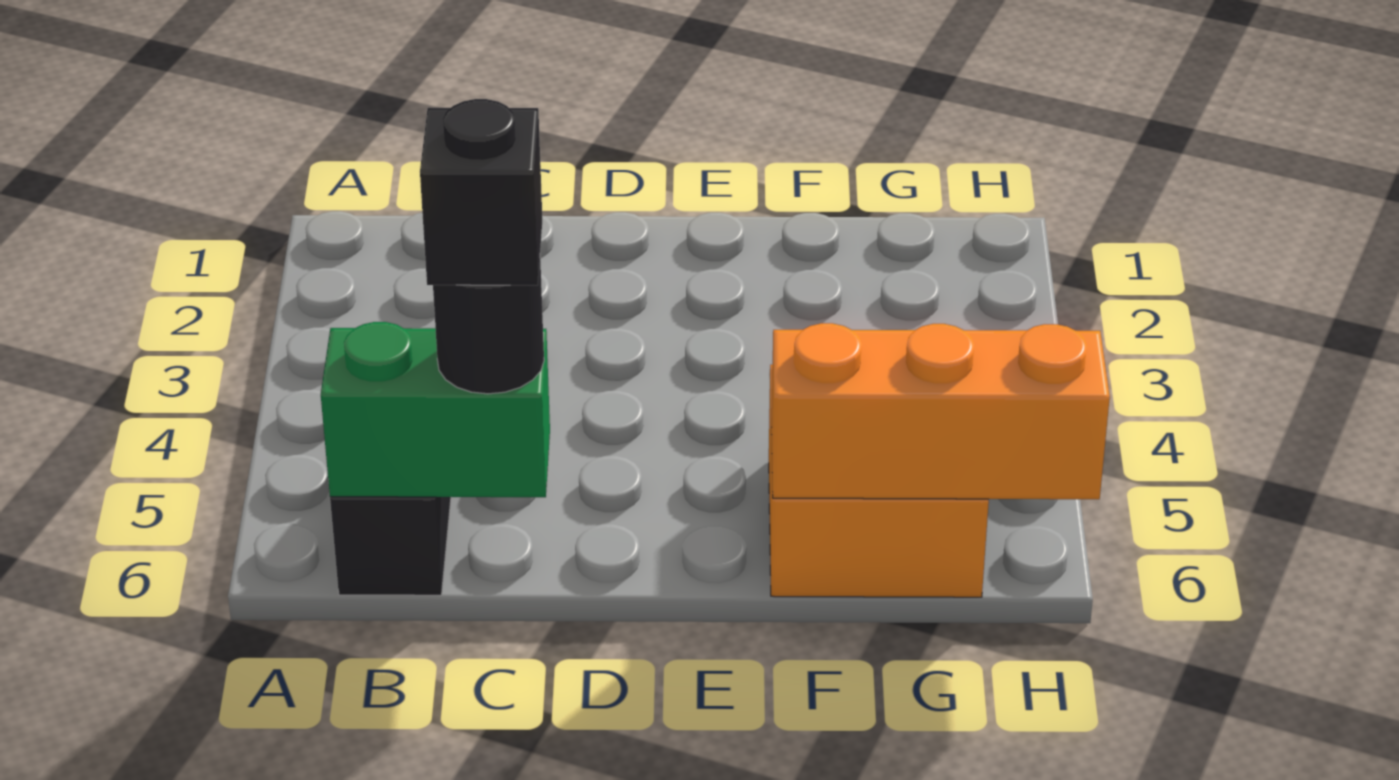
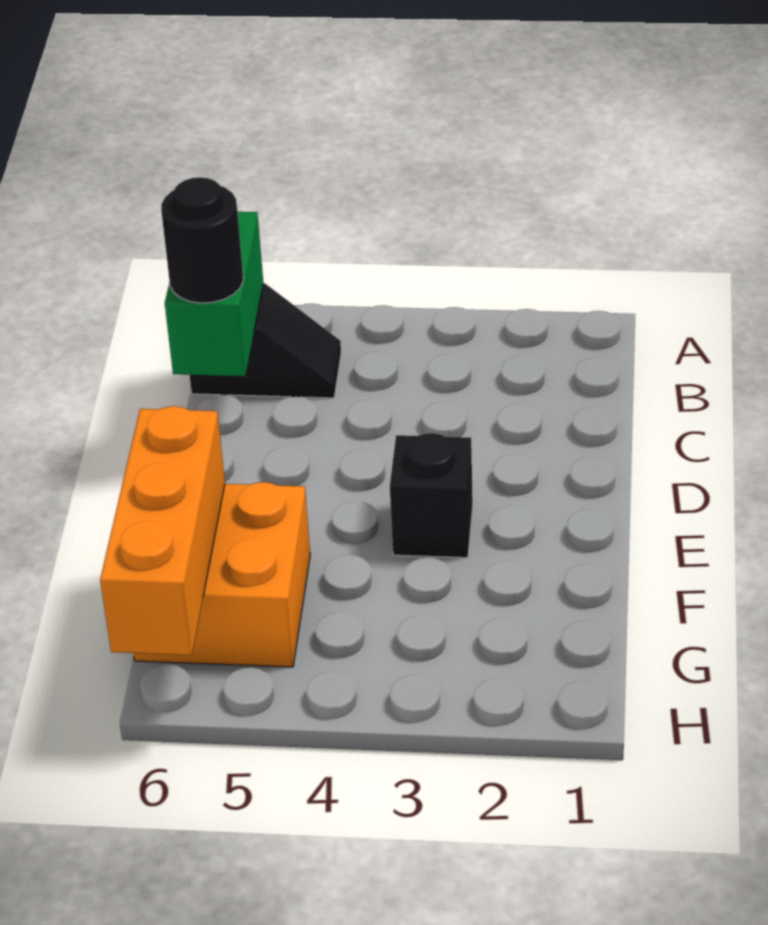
black 1x1 brick [420,99,542,285] -> black 1x1 brick moved to [390,433,473,558]

